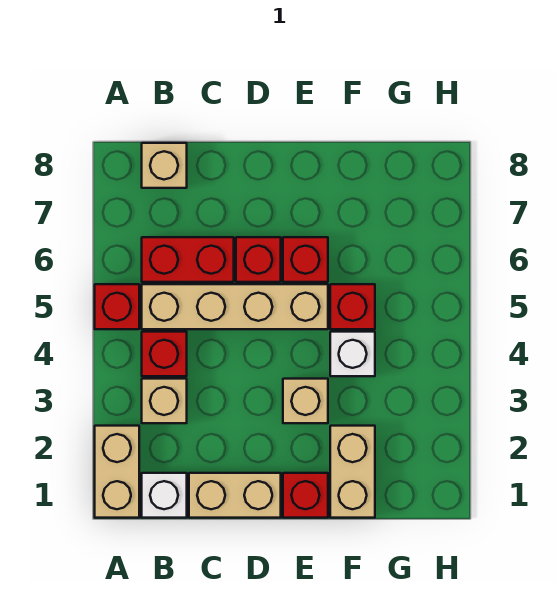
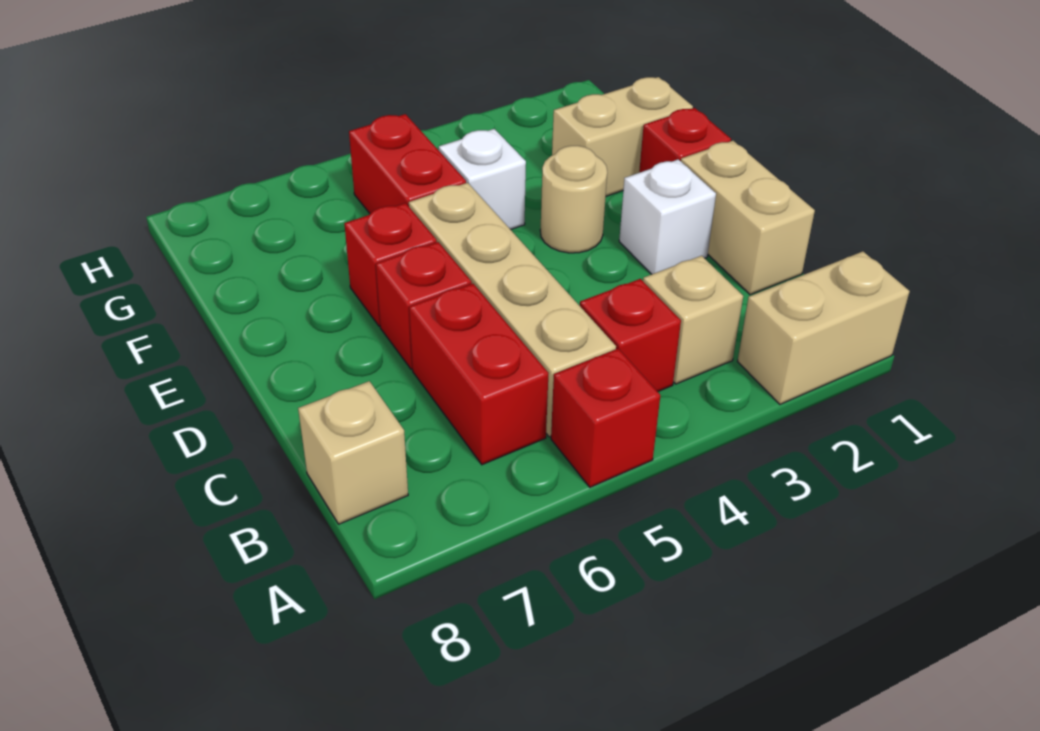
white 1x1 brick [142,473,187,518] -> white 1x1 brick moved to [619,159,716,274]
tan 1x1 brick [283,379,328,423] -> tan 1x1 round brick [540,146,607,253]
red 1x1 brick [330,284,375,329] -> red 1x2 brick [349,114,466,214]

